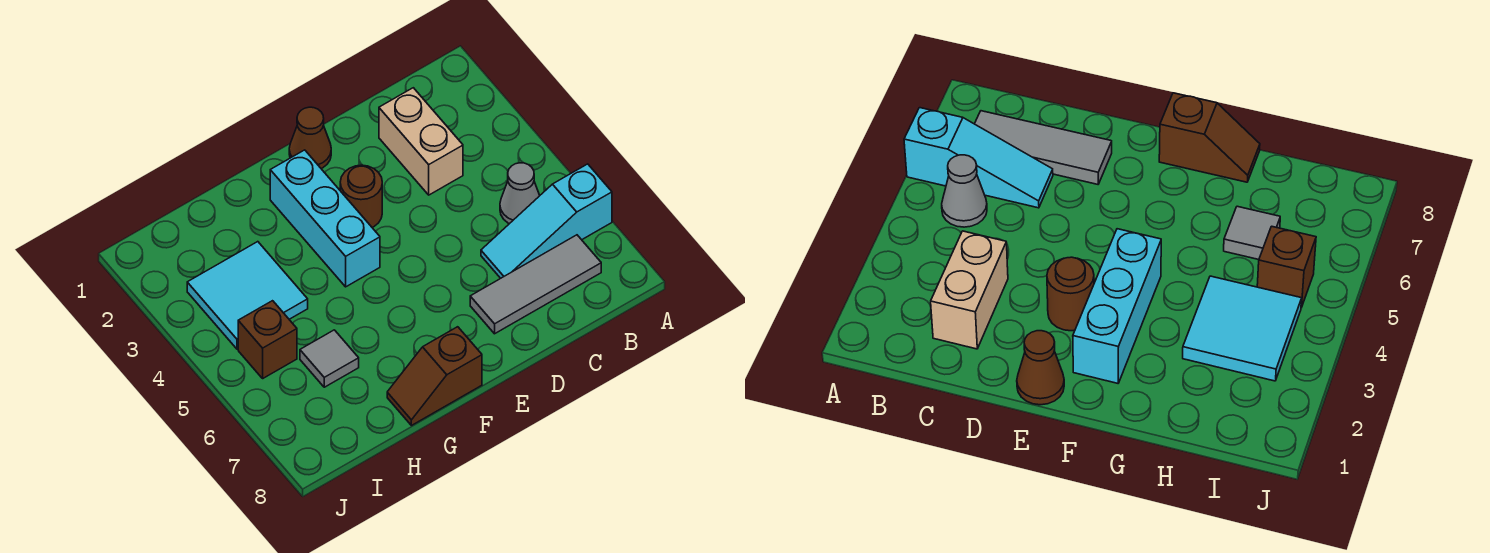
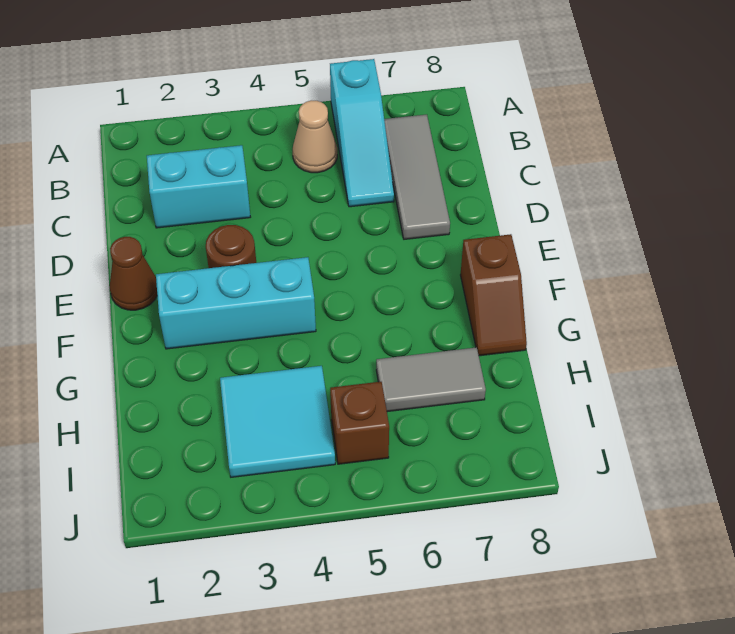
grey 1x1 cone [500,163,540,224] -> tan 1x1 cone [293,100,337,173]
tan 1x2 brick [379,88,463,195] -> cyan 1x2 brick [147,145,250,228]
grey 1x1 tile [300,330,359,387] -> grey 1x2 tile [376,347,486,412]

